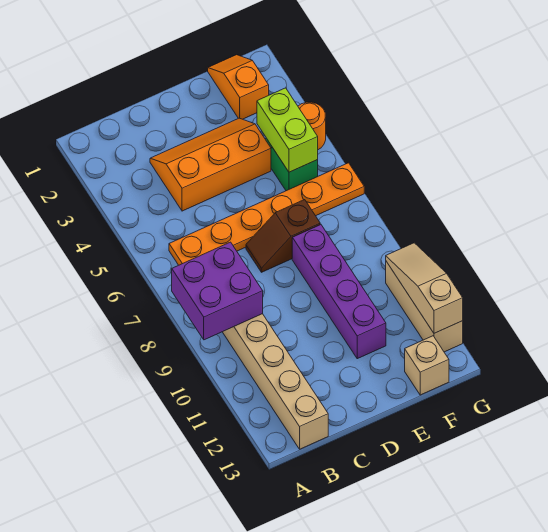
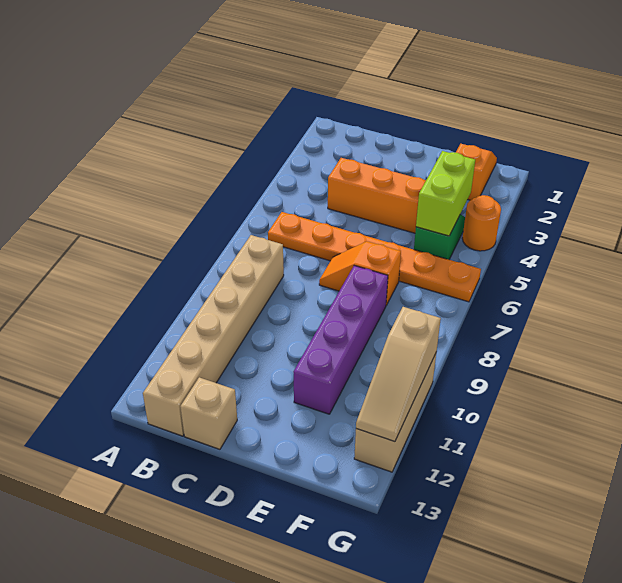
purple 2x2 brick [172,242,263,340] -> none
brown 1x2 slope [246,200,320,272] -> orange 1x2 slope [319,241,401,305]
tan 1x1 brick [405,336,449,395] -> tan 1x1 brick moved to [180,377,237,449]
tan 1x3 slope [386,243,463,333] -> tan 1x3 slope turned to [356,307,441,442]

